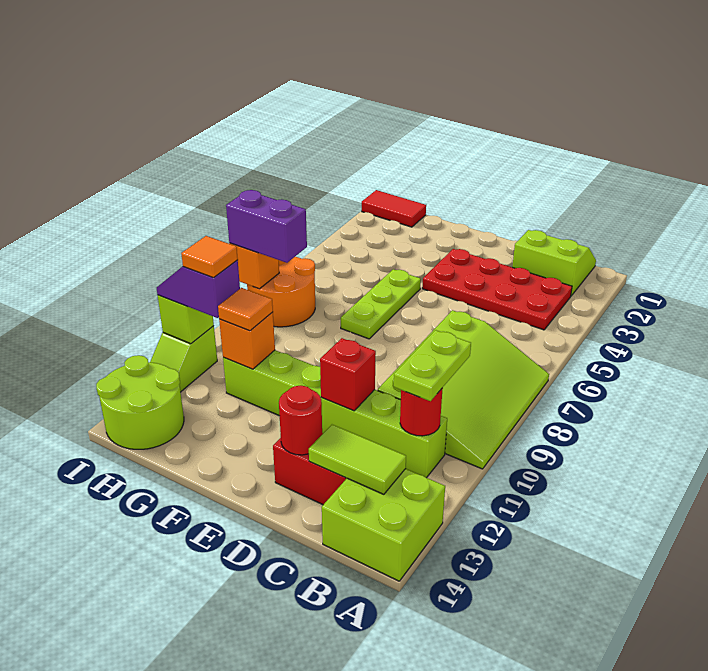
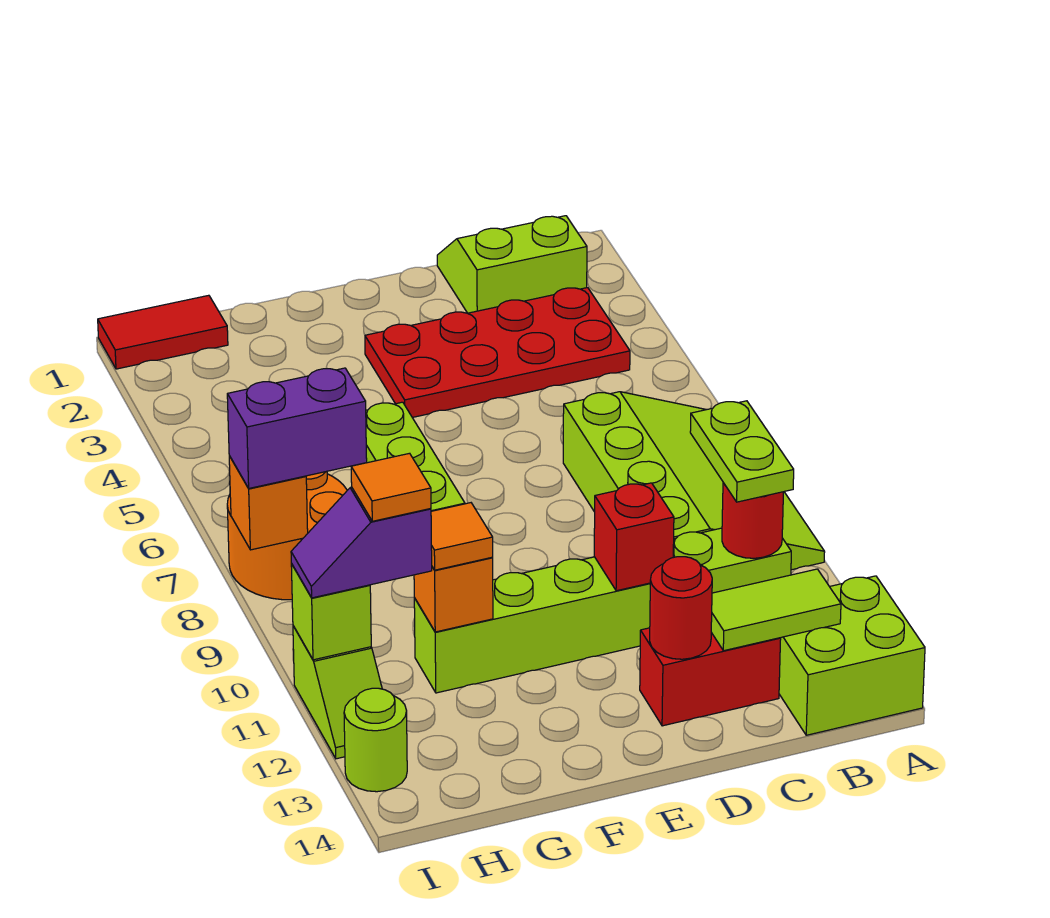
lime 2x2 round brick [96,355,184,449] -> lime 1x1 round brick [344,688,407,792]

